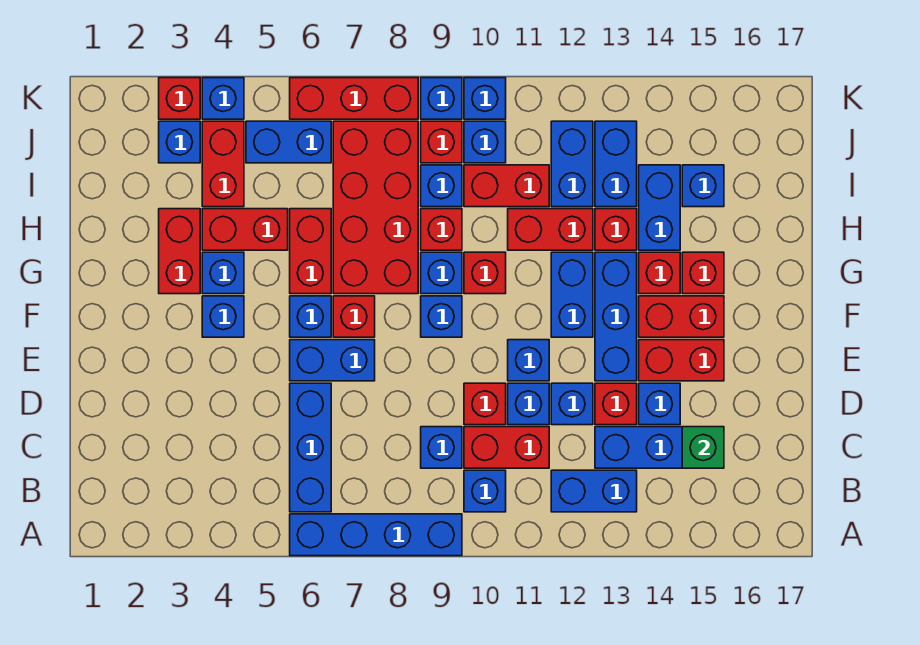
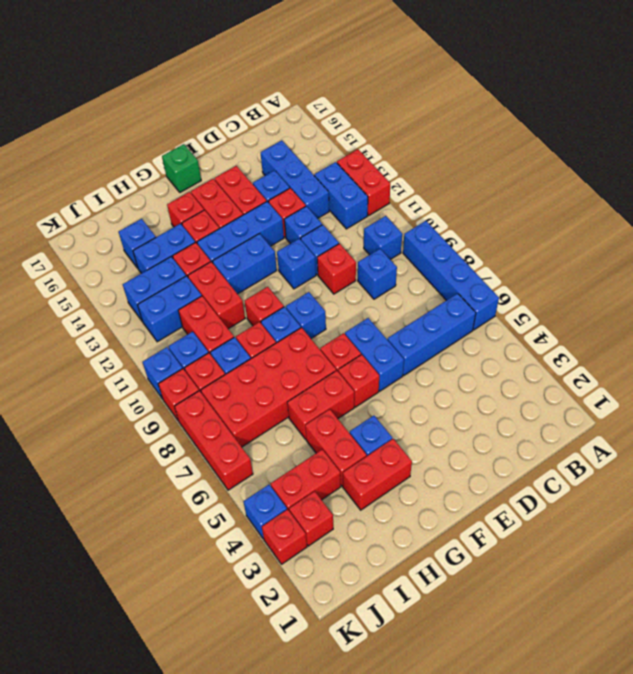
red 1x2 brick [464,427,549,468] -> red 1x2 brick moved to [337,149,390,215]
green 1x1 brick [682,427,724,468] -> green 1x1 brick moved to [162,144,201,192]
blue 1x1 brick [202,296,244,337] -> none
blue 1x1 brick [290,296,331,337] -> red 1x1 brick [338,355,379,407]
blue 1x1 brick [159,121,200,163] -> red 1x1 brick [289,491,333,546]
blue 1x2 brick [246,121,331,163] -> none
blue 1x1 brick [421,78,462,119] -> red 1x1 brick [158,369,199,421]

